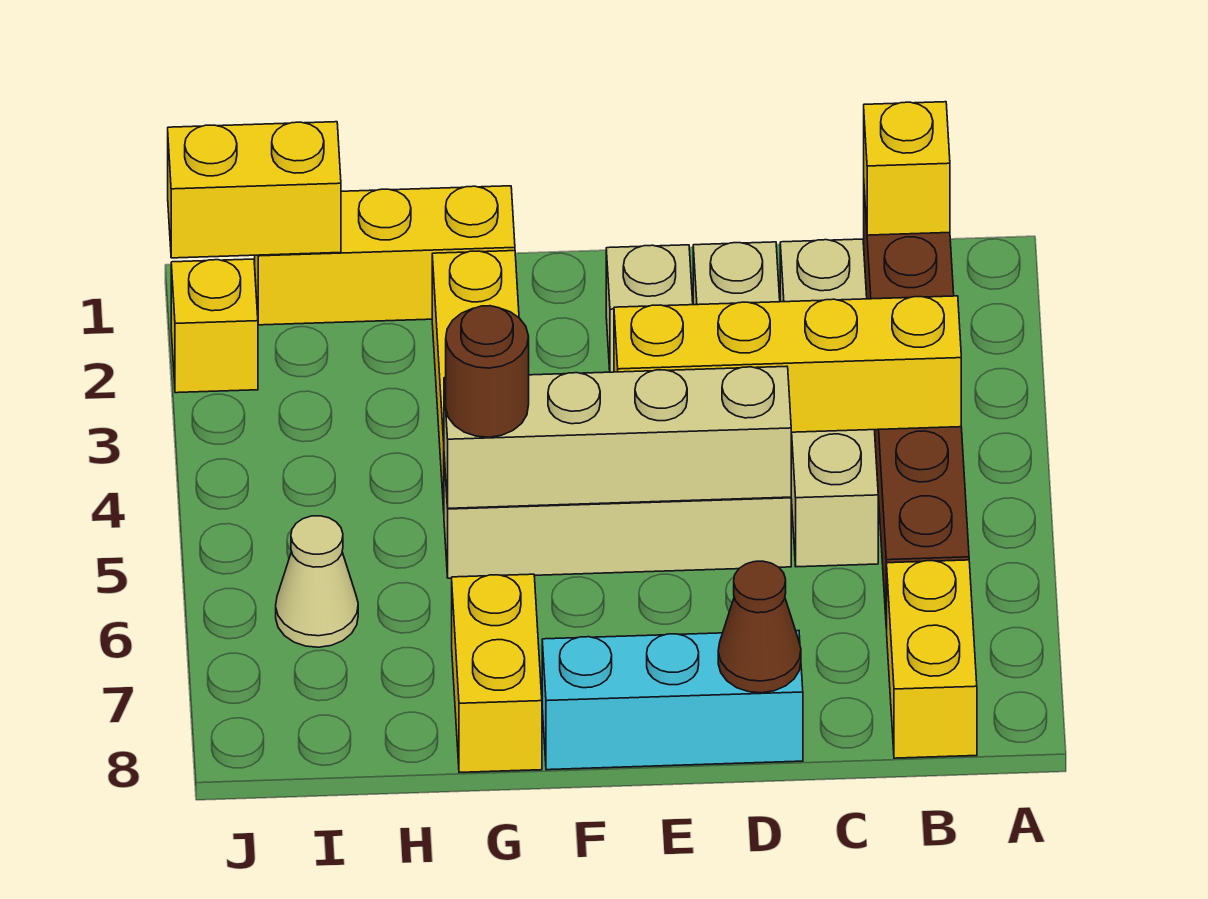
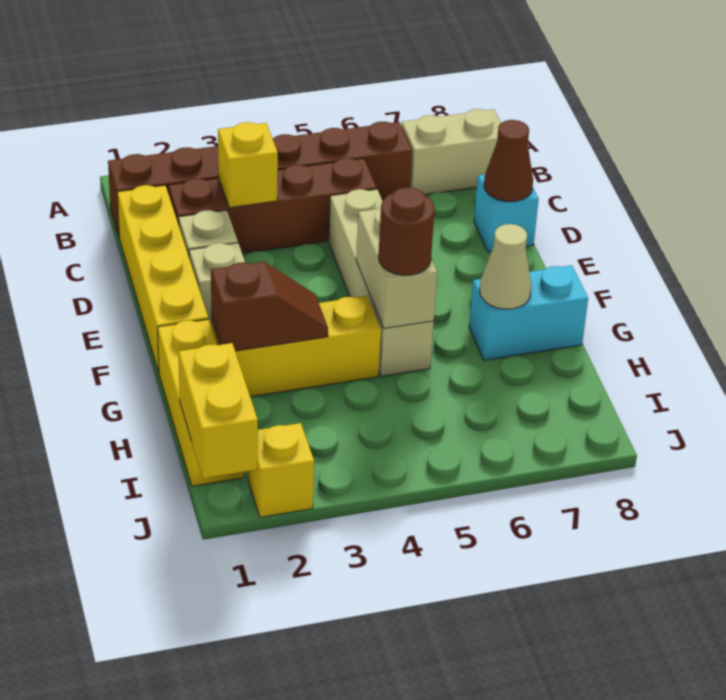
yellow 1x1 brick [864,102,950,235] -> yellow 1x1 brick moved to [218,122,278,208]
yellow 1x4 brick [614,296,961,432] -> yellow 1x4 brick moved to [117,185,208,372]
yellow 1x2 brick [887,560,977,758] -> tan 1x2 brick [402,109,501,195]
tan 1x4 brick [780,239,878,567] -> brown 1x4 brick [168,158,377,253]
tan 1x4 brick [444,366,792,508] -> tan 1x2 brick [356,207,437,328]
cyan 1x3 brick [542,631,803,770] -> cyan 1x1 brick [474,174,539,252]
none -> brown 1x2 slope [211,261,328,351]
yellow 1x2 brick [452,574,542,772] -> cyan 1x2 brick [469,265,588,360]
tan 1x1 cone [276,516,358,647] -> tan 1x1 cone moved to [480,224,532,309]

